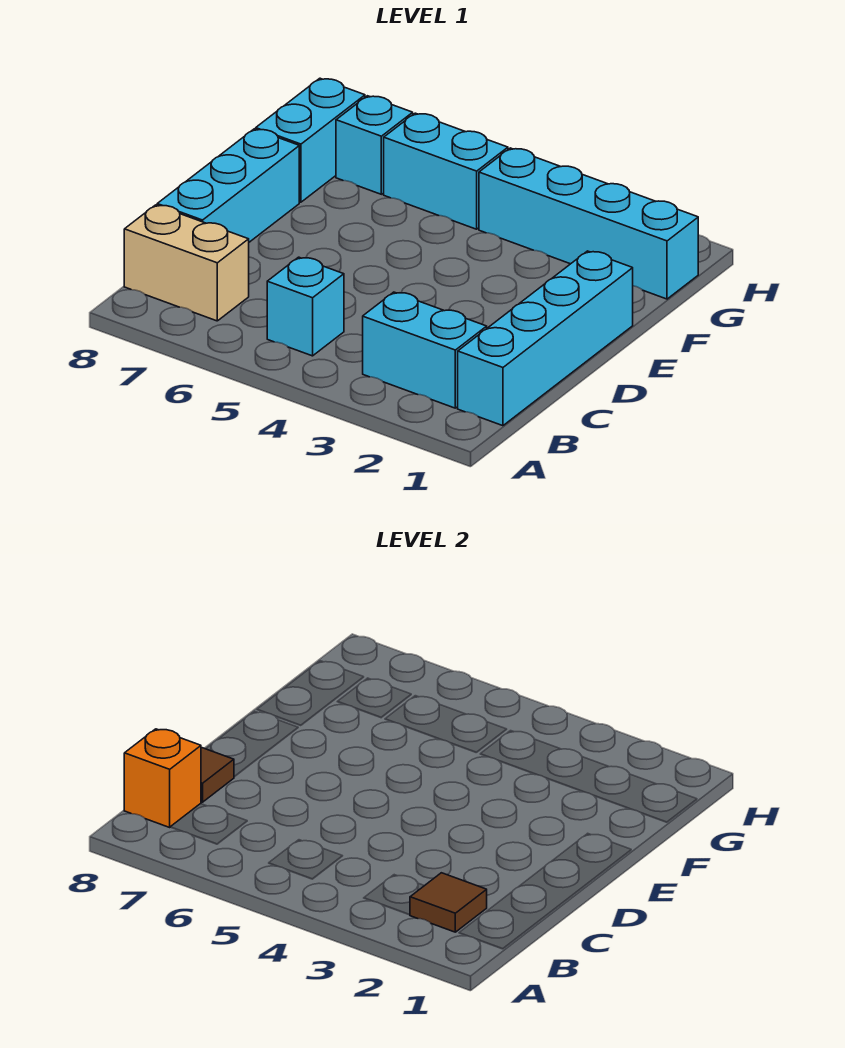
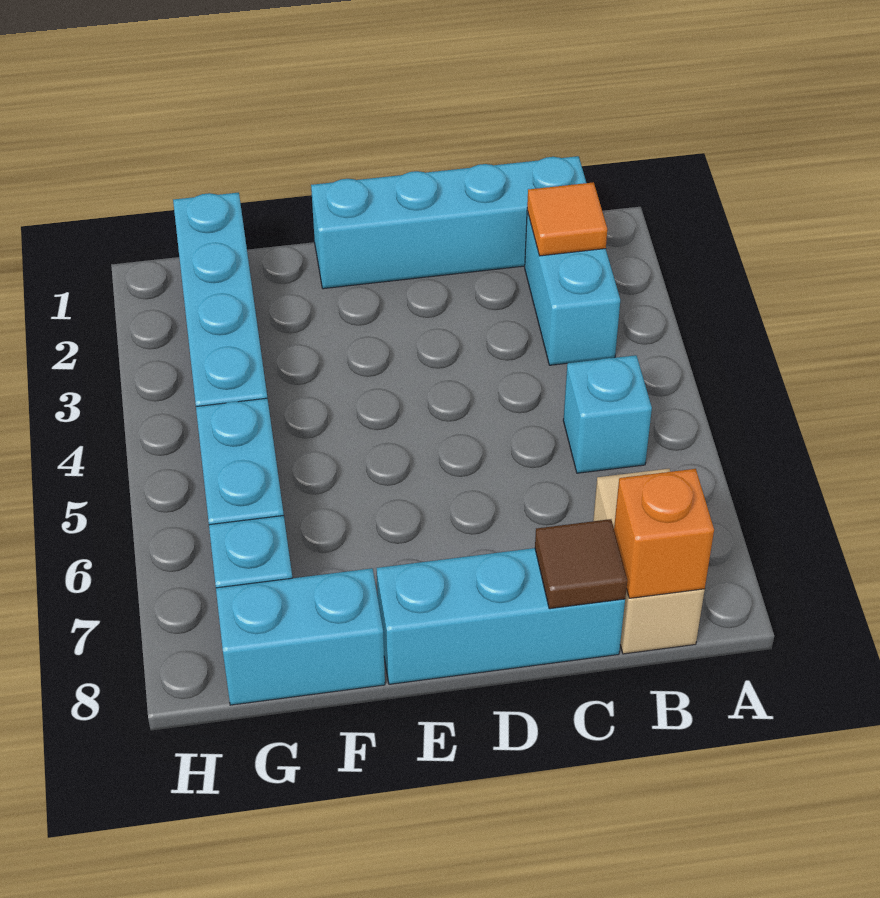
brown 1x1 tile [410,873,487,932] -> orange 1x1 tile [527,182,607,256]

